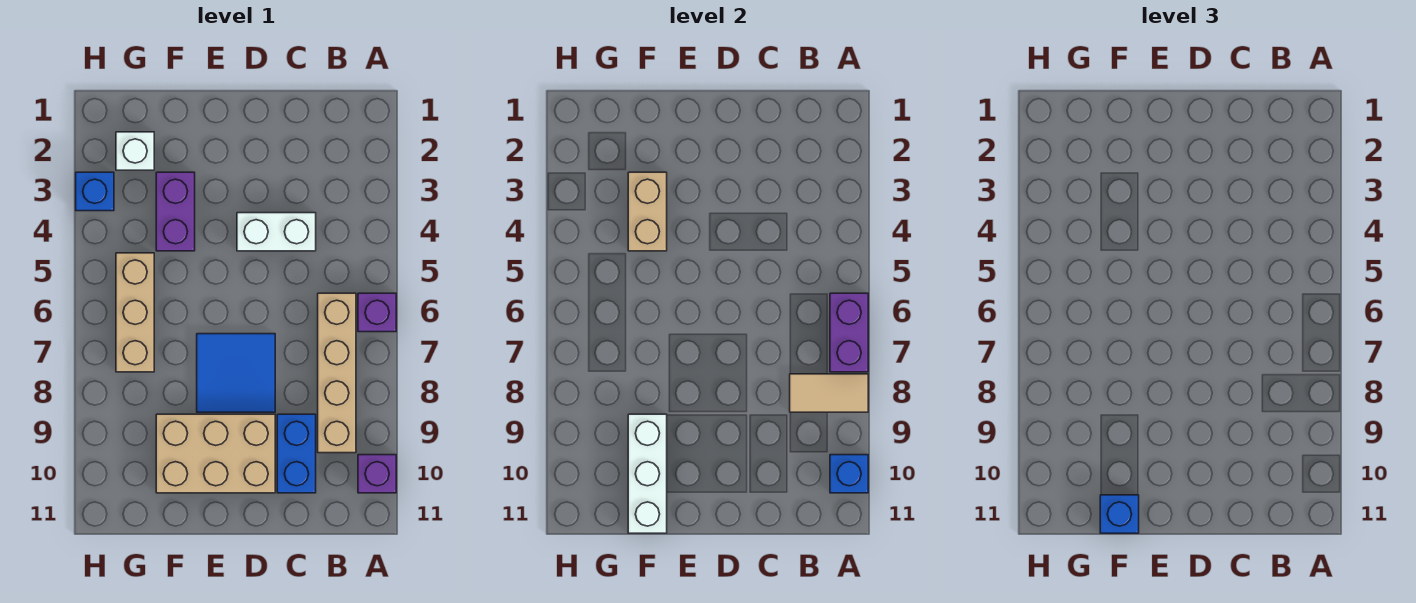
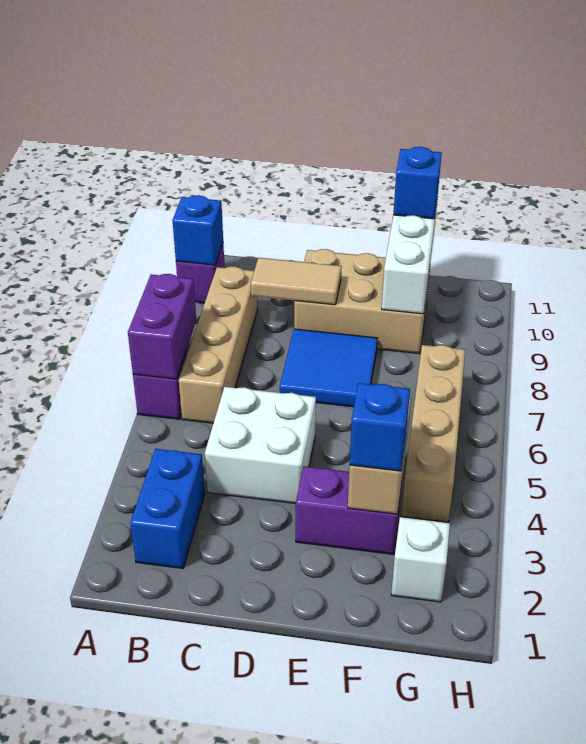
tan 1x2 tile [790,374,868,412] -> tan 1x2 tile moved to [251,258,342,305]
white 1x2 brick [237,213,316,251] -> white 2x2 brick [205,387,316,504]
blue 1x2 brick [277,414,316,493] -> blue 1x2 brick moved to [130,449,205,568]
purple 1x2 brick [156,172,195,251] -> purple 1x2 brick turned to [296,466,402,554]
tan 1x3 brick [116,253,154,372] -> tan 1x4 brick [401,345,465,522]
blue 1x1 brick [76,172,114,211] -> blue 1x1 brick moved to [350,383,410,471]

